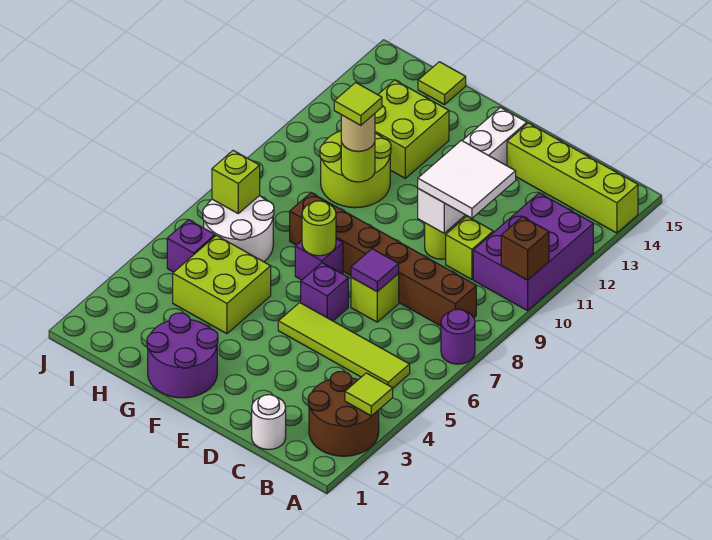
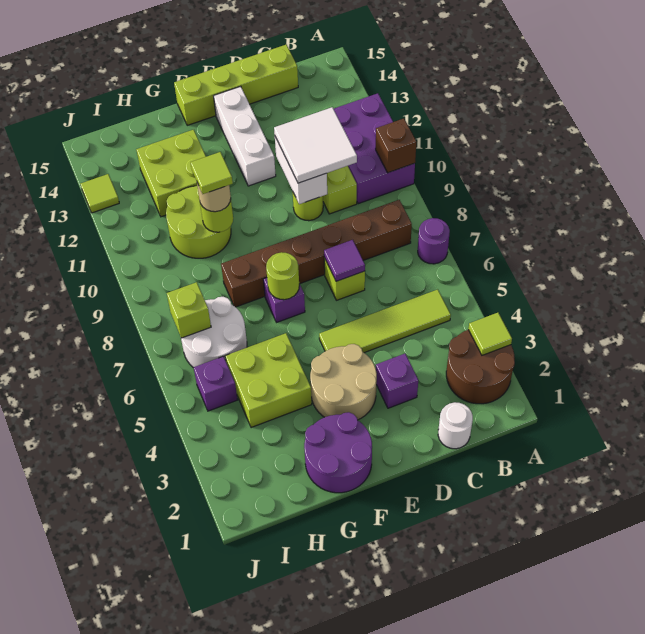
lime 1x4 brick [507,123,638,233] -> lime 1x4 brick moved to [174,45,298,125]
none -> tan 2x2 round brick [310,344,377,420]
purple 1x1 brick [301,263,348,321] -> purple 1x1 brick moved to [376,354,418,408]
lime 1x1 tile [418,62,466,105] -> lime 1x1 tile moved to [81,174,119,213]

